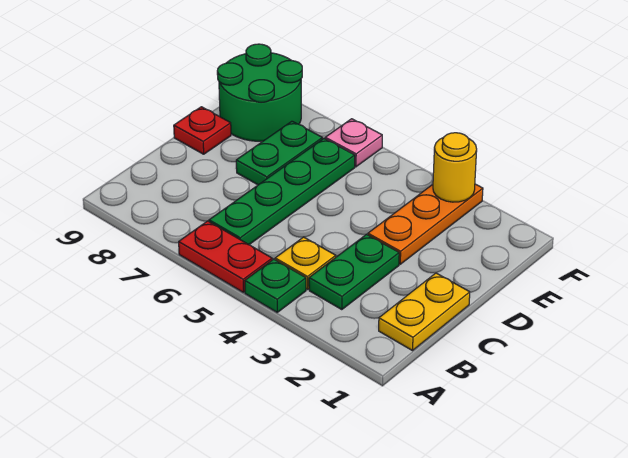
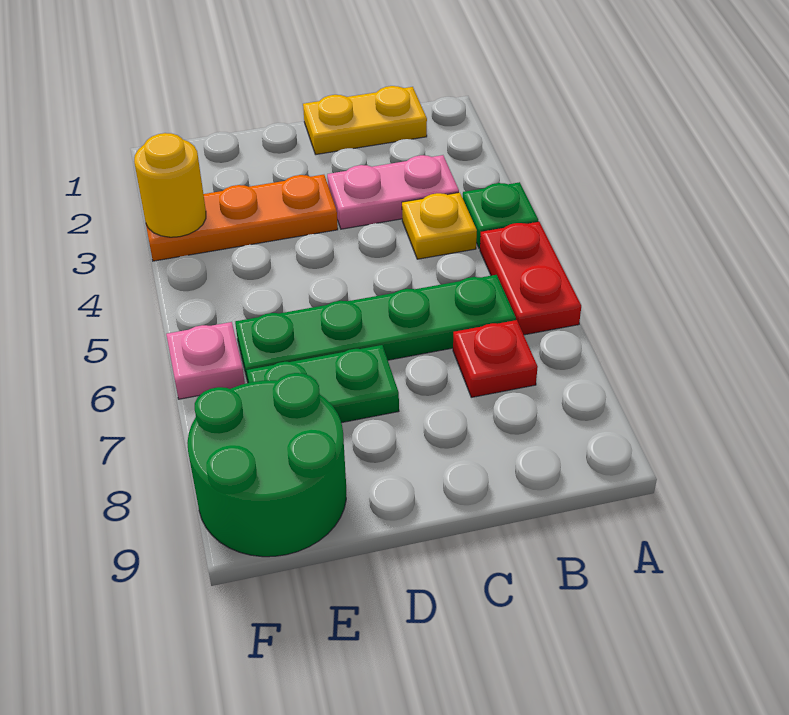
green 1x2 plate [309,234,399,310] -> pink 1x2 plate [327,155,459,229]
red 1x1 plate [174,107,231,154] -> red 1x1 plate moved to [453,320,538,397]

